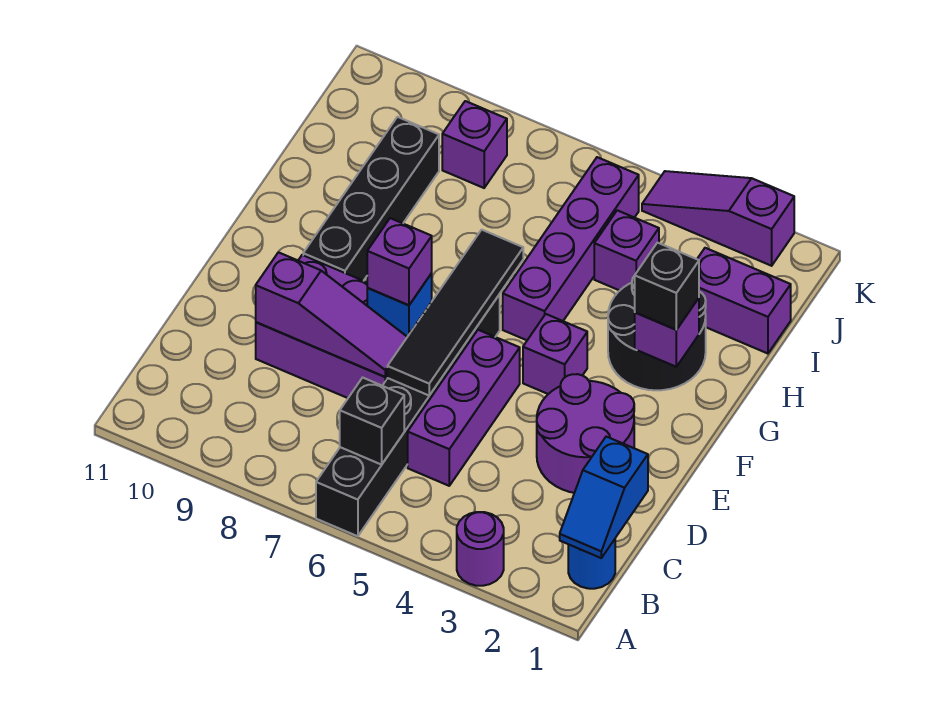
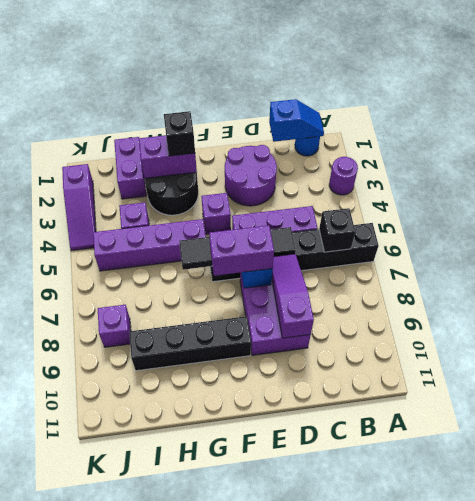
purple 1x1 brick [367,218,432,305] -> purple 1x2 brick [209,225,274,276]
purple 1x1 brick [635,298,699,367] -> purple 1x2 brick [139,135,197,178]

